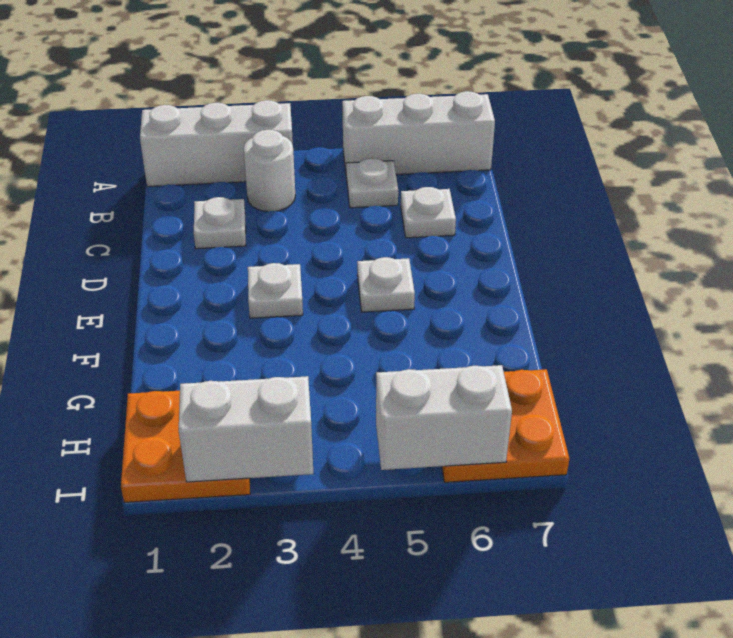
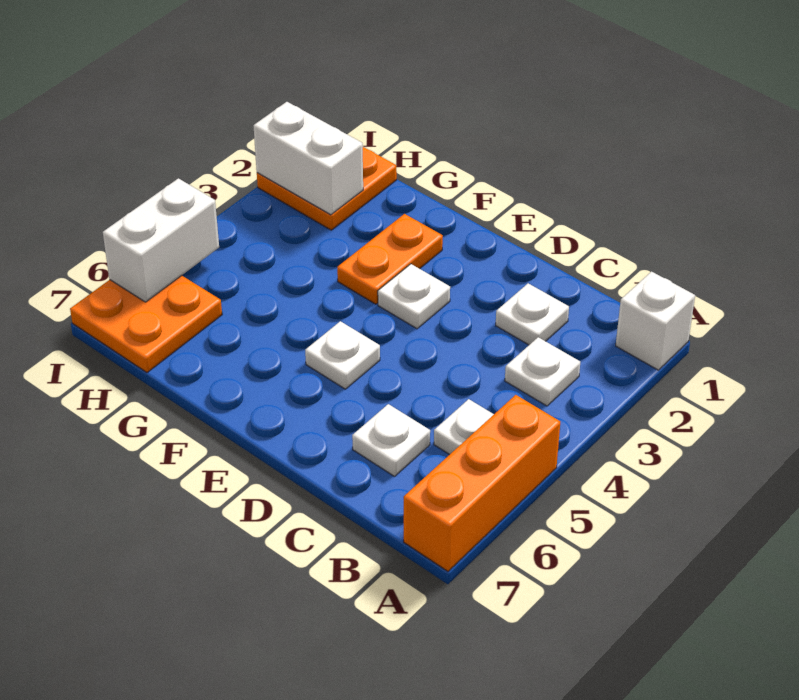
white 1x3 brick [140,100,293,187] -> white 1x1 brick [616,272,695,370]
white 1x3 brick [342,91,495,175] -> orange 1x3 brick [404,395,560,571]
white 1x1 round brick [244,130,295,211] -> white 1x1 plate [505,337,580,406]
none -> orange 1x2 plate [337,214,443,304]
white 1x2 brick [179,376,313,482] -> white 1x2 brick turned to [253,102,363,215]

